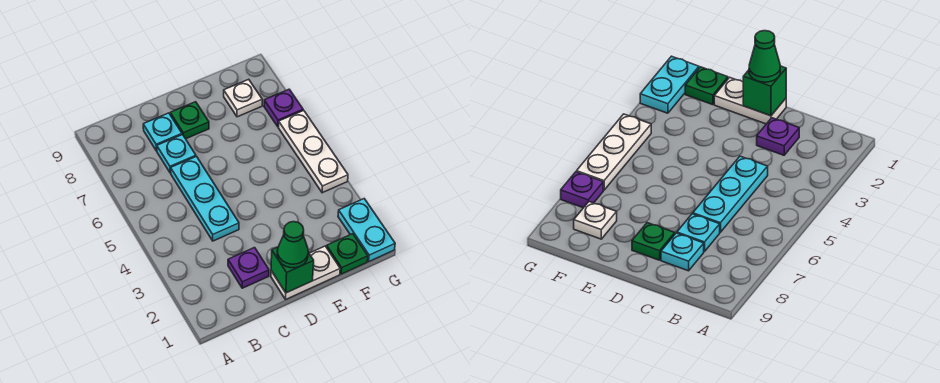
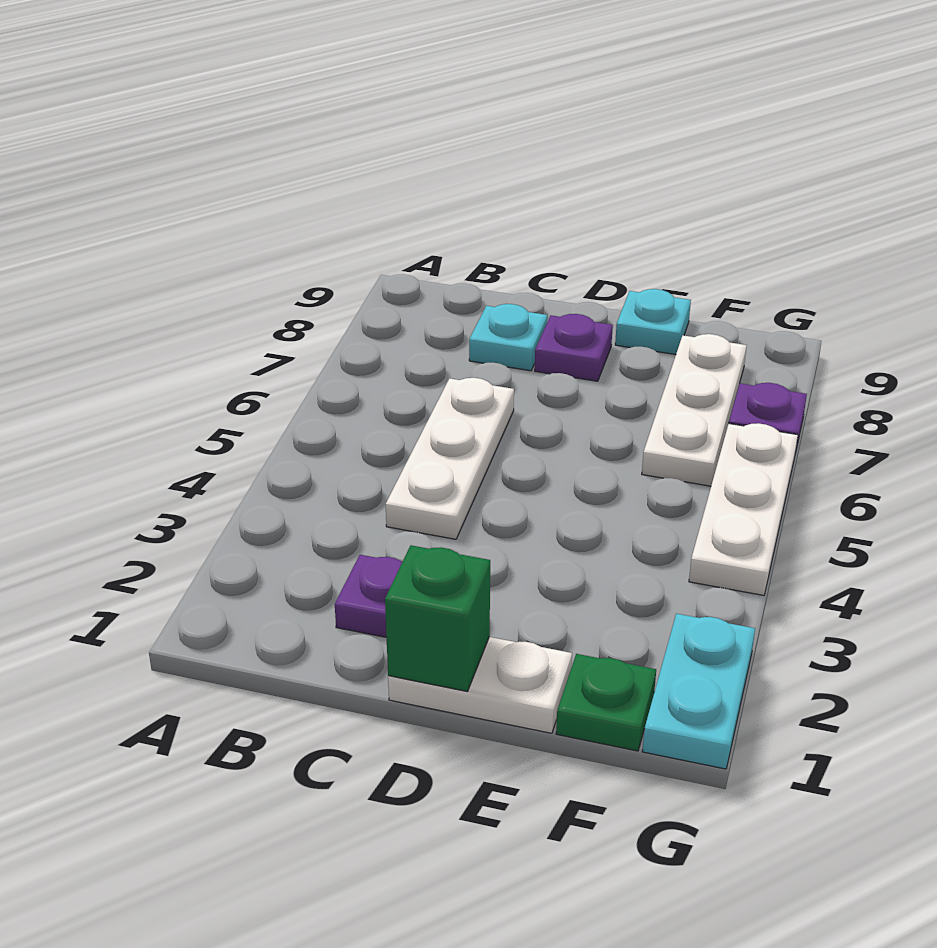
cyan 1x3 plate [171,157,239,241] -> white 1x3 plate [386,378,514,539]
cyan 1x1 plate [157,135,196,173] -> cyan 1x1 plate moved to [615,289,691,355]
green 1x1 cone [277,222,308,268] -> none
green 1x1 plate [170,102,209,139] -> purple 1x1 plate [535,314,613,381]
white 1x1 plate [224,79,262,117] -> white 1x3 plate [642,334,747,486]

